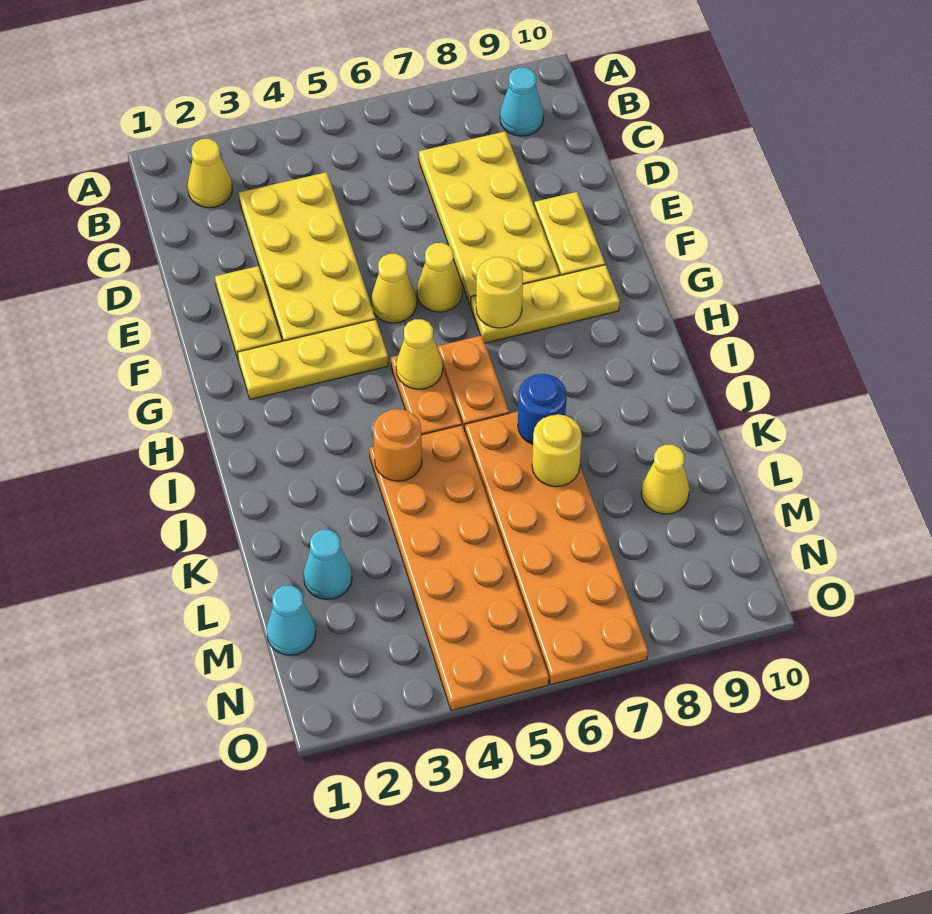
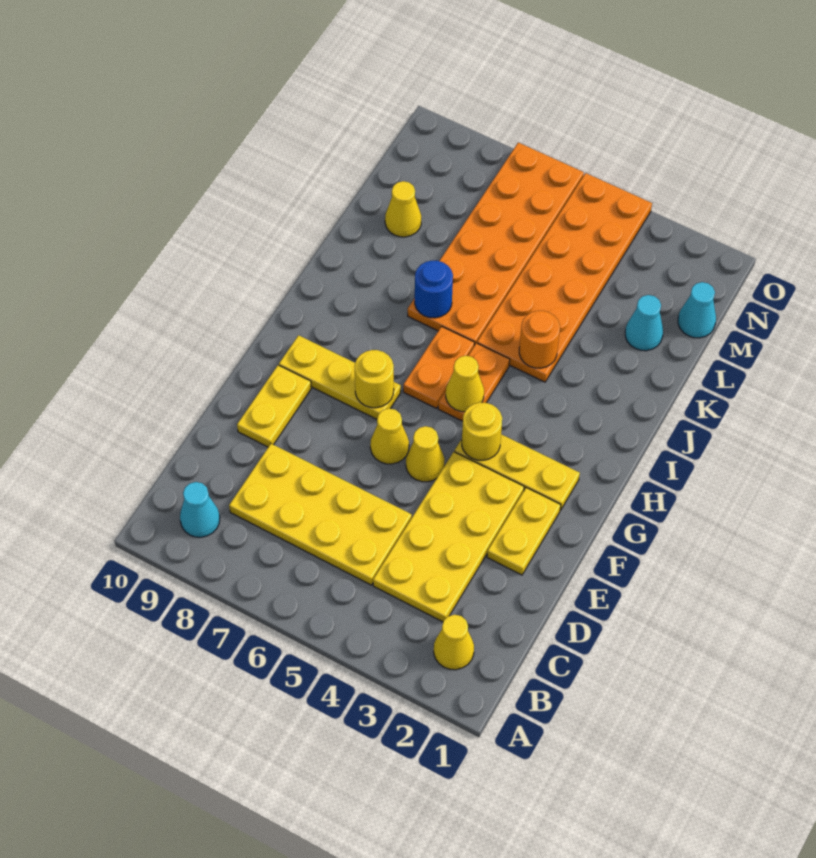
yellow 2x4 plate [419,131,560,306] -> yellow 2x4 plate turned to [229,444,412,585]
yellow 1x1 round brick [532,414,582,487] -> yellow 1x1 round brick moved to [462,402,502,460]

